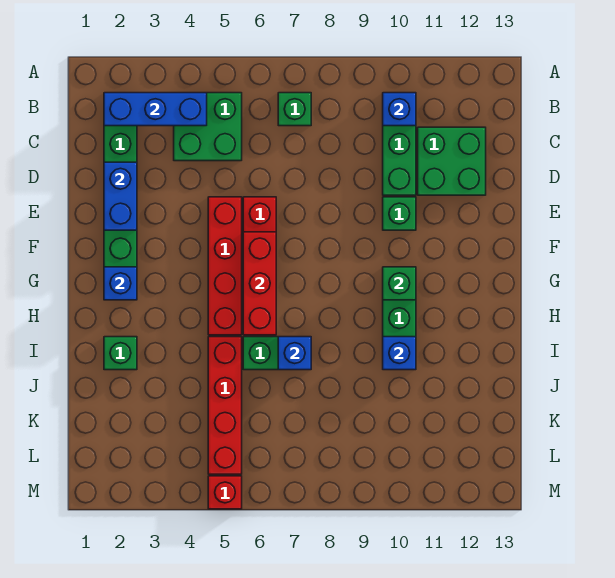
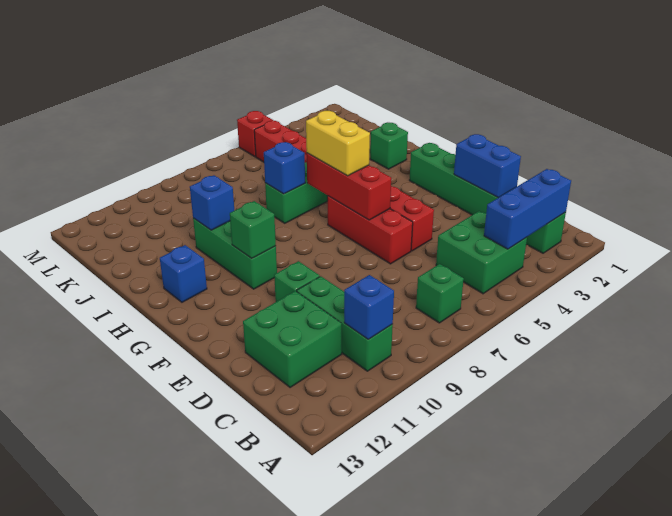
blue 1x1 brick [104,267,137,300] -> blue 1x1 brick moved to [160,245,207,302]
none -> yellow 1x2 brick [306,111,370,176]

